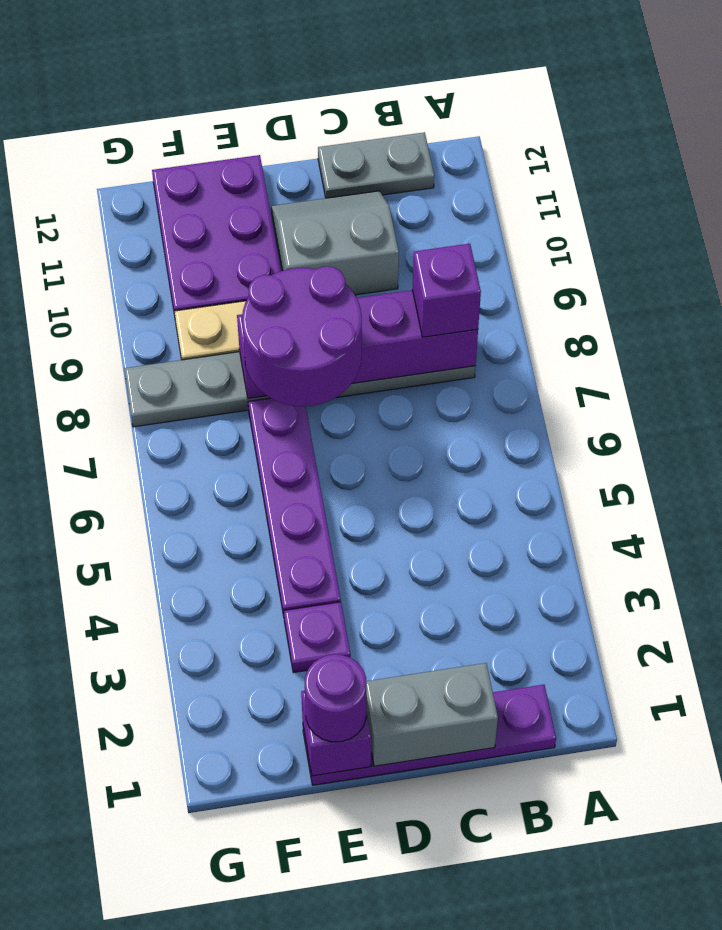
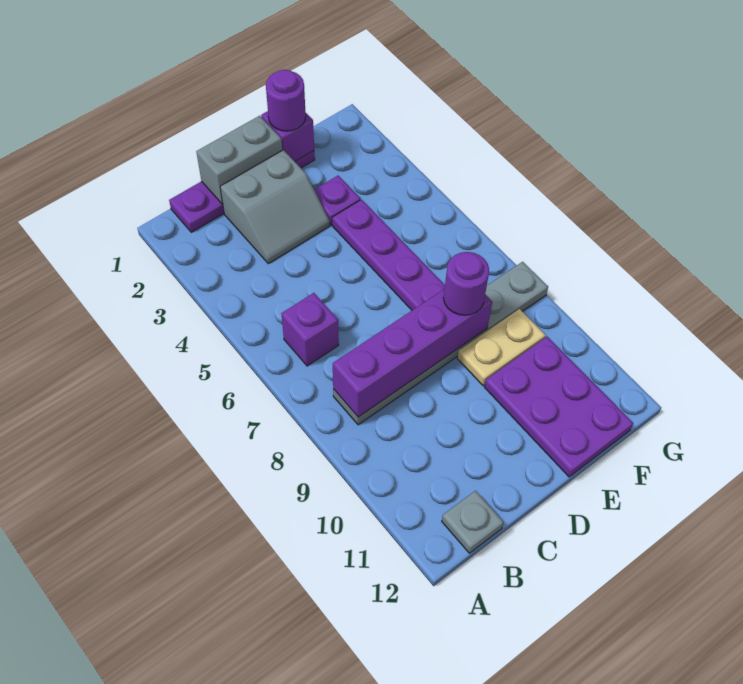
purple 1x1 brick [412,244,481,337] -> purple 1x1 brick moved to [281,293,339,366]
grey 1x2 plate [318,132,434,198] -> grey 1x1 plate [442,491,504,553]
grey 2x2 slope [271,191,399,295] -> grey 2x2 slope moved to [220,150,330,264]
purple 2x2 round brick [242,266,362,406] -> purple 1x1 round brick [443,252,489,315]

